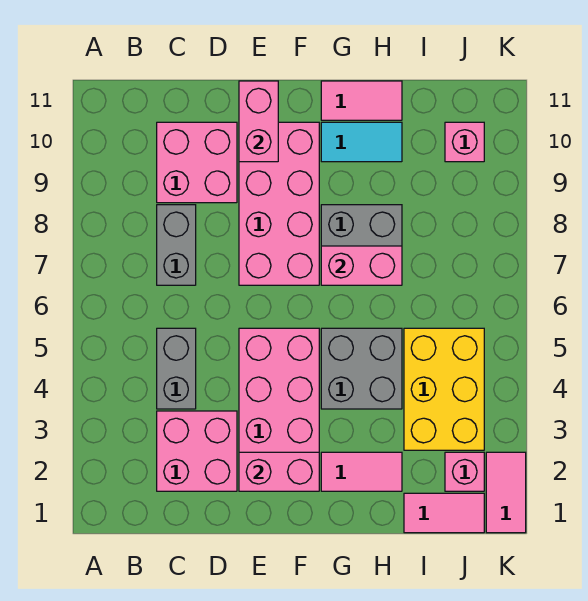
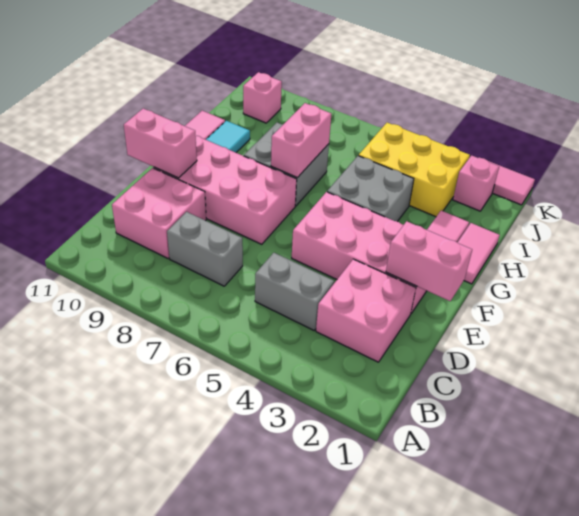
pink 1x2 brick [239,452,319,491] -> pink 1x2 brick turned to [386,221,472,301]
pink 1x2 tile [404,493,484,533] -> pink 1x2 tile moved to [457,223,500,284]

